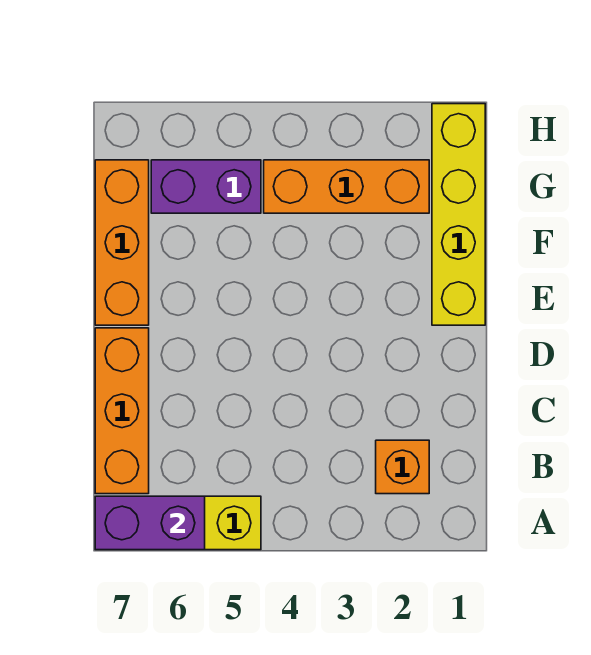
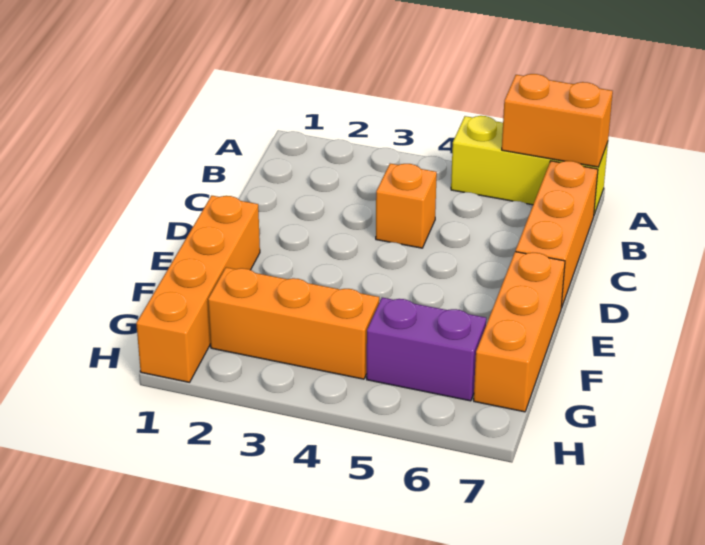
purple 1x2 brick [95,496,205,550] -> orange 1x2 brick [502,74,613,167]
orange 1x1 brick [376,440,429,494] -> orange 1x1 brick moved to [376,164,437,248]
yellow 1x4 brick [432,104,485,325] -> orange 1x4 brick [136,196,260,382]

